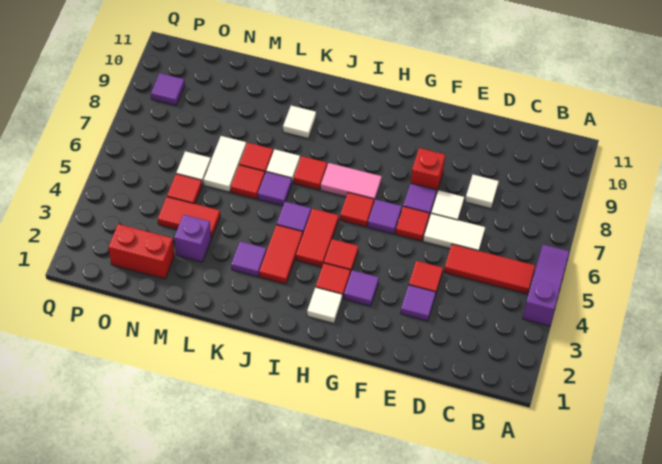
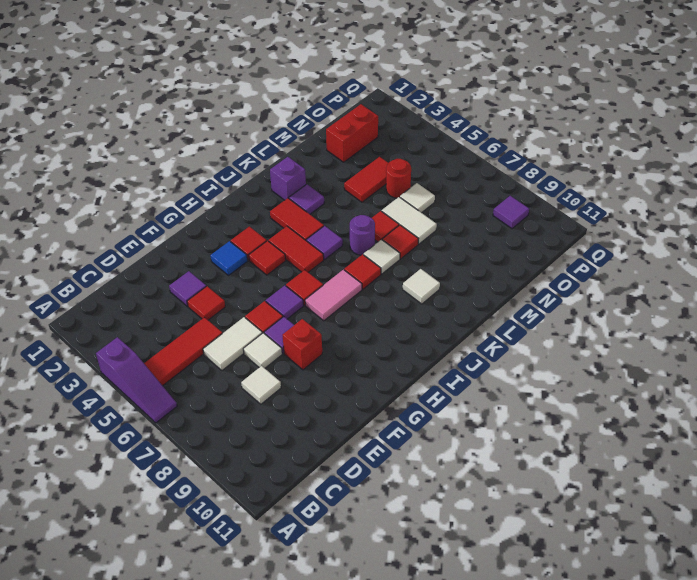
purple 1x1 tile [344,270,379,306] -> blue 1x1 tile [211,241,248,275]
white 1x1 tile [307,287,342,323] -> none
purple 1x1 tile [258,172,292,206] -> purple 1x1 round brick [350,215,375,255]
purple 1x1 brick [174,215,211,262] -> purple 1x1 brick moved to [270,157,306,200]
red 1x1 tile [167,174,202,204] -> red 1x1 round brick [386,159,411,198]

